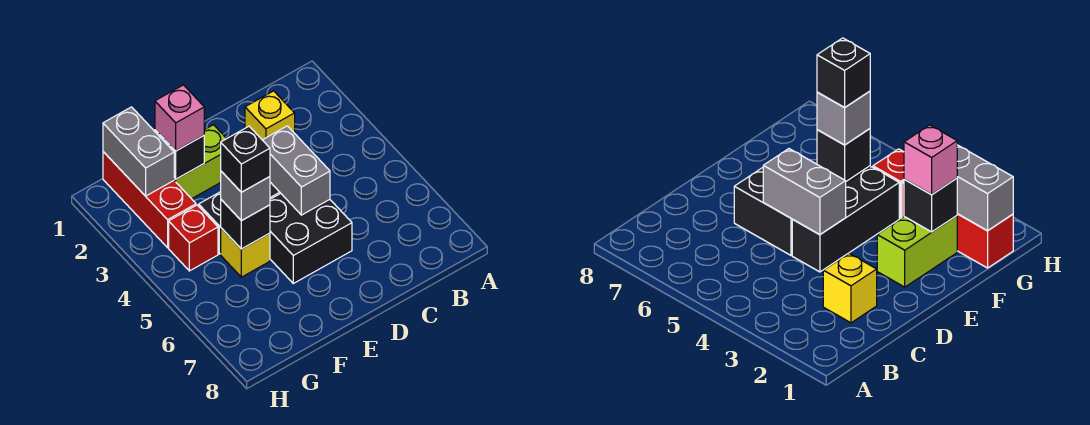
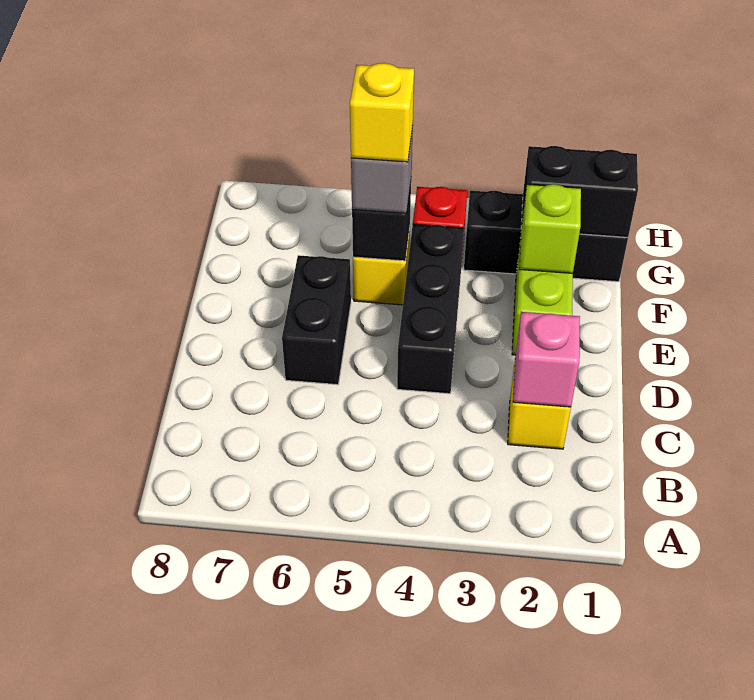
grey 1x2 brick [263,126,330,215] -> none
black 2x2 brick [270,194,352,283] -> black 1x2 brick [282,255,351,385]
black 1x1 brick [155,130,204,179] -> lime 1x1 brick [519,184,581,273]
pink 1x1 brick [155,85,204,151] -> pink 1x1 brick moved to [513,312,580,407]
black 1x1 brick [221,126,270,192] -> yellow 1x1 brick [350,63,414,162]
red 1x3 brick [103,152,196,248] -> black 1x3 brick [464,190,628,282]
grey 1x2 brick [103,107,174,196] -> black 1x2 brick [521,146,638,237]

